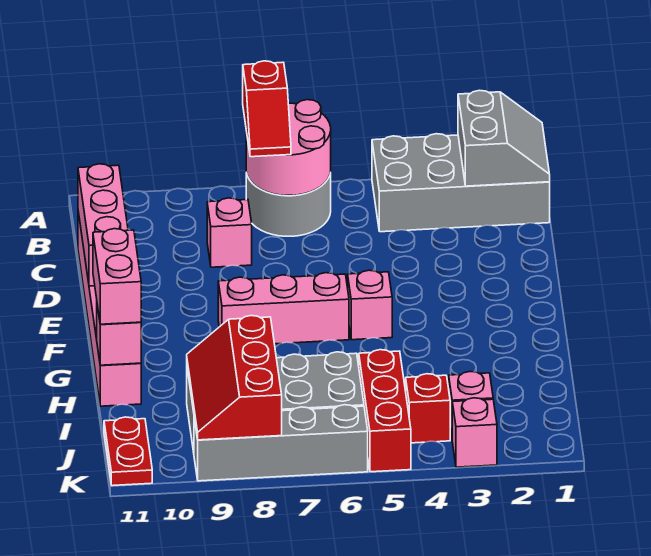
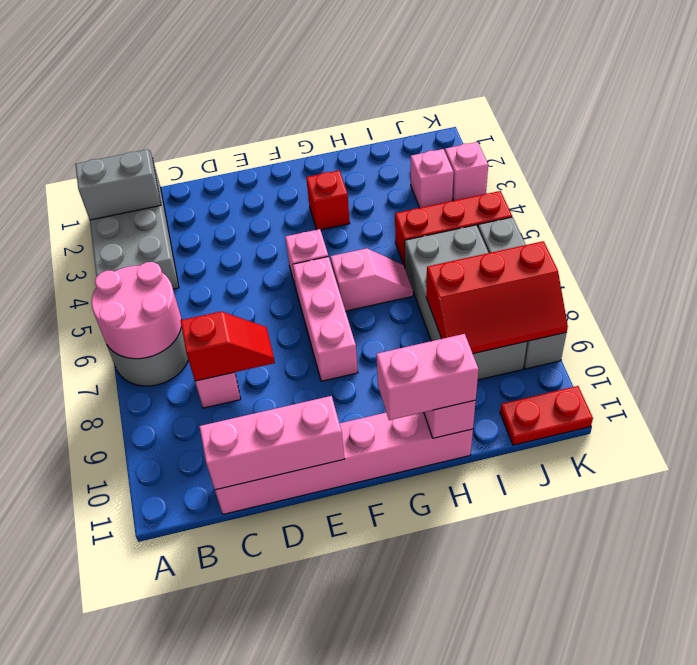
red 1x2 slope [243,61,291,157] -> red 1x2 slope moved to [181,312,275,381]
none -> pink 1x2 slope [331,248,413,311]
red 1x1 brick [406,374,450,443] -> red 1x1 brick moved to [306,170,350,230]

